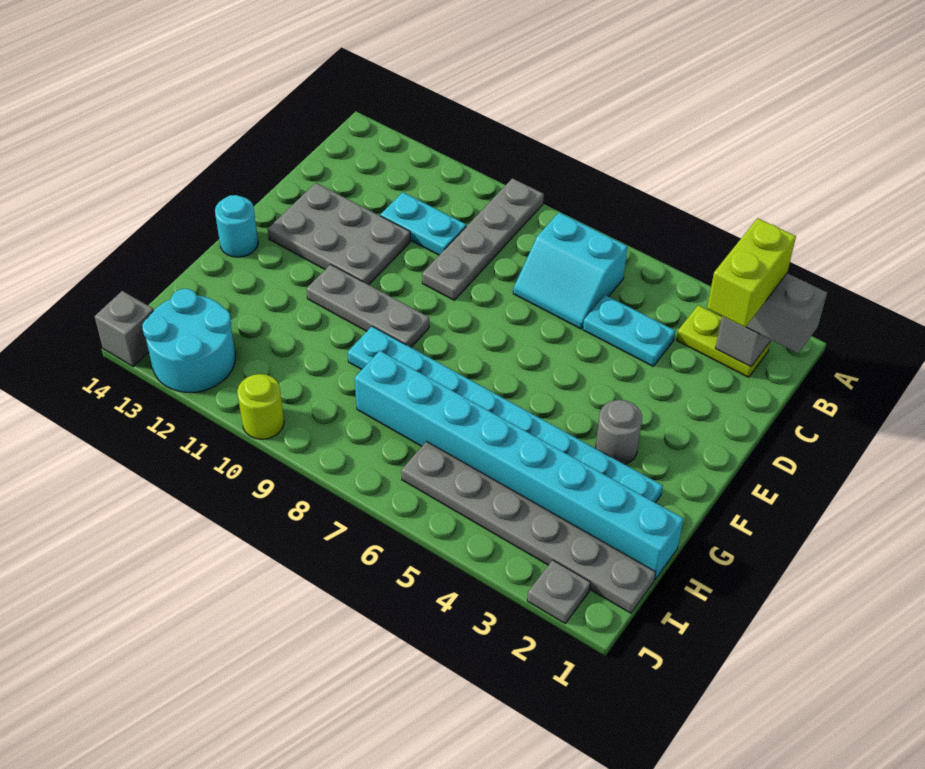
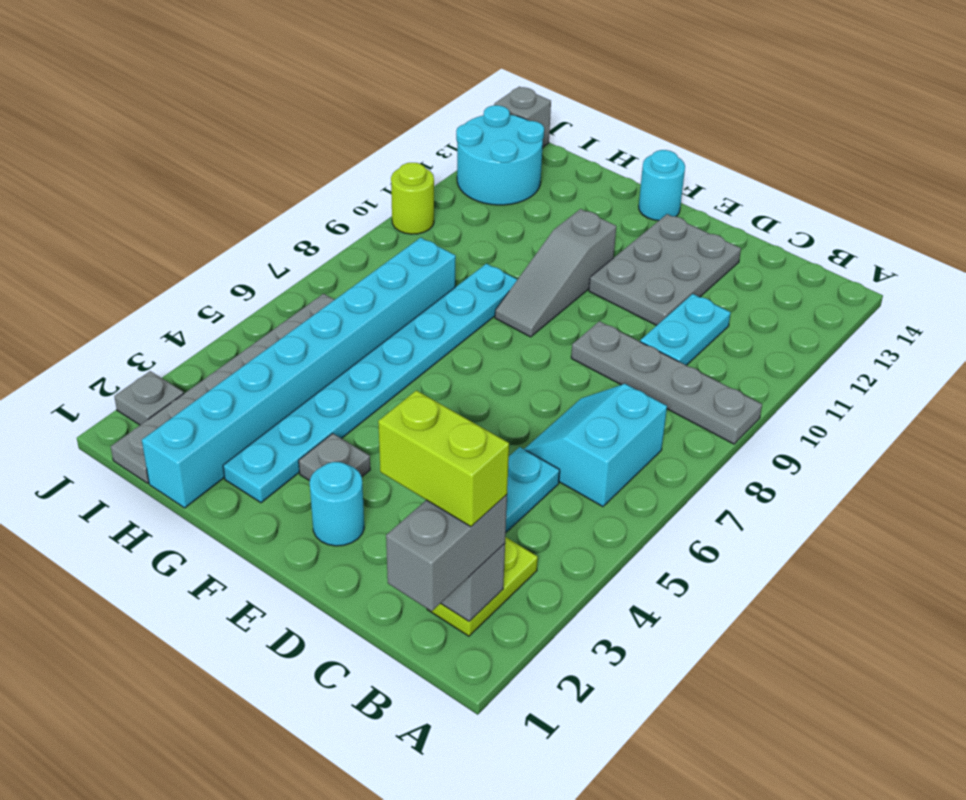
none -> cyan 1x1 round brick [310,462,364,546]
grey 1x1 round brick [596,400,642,464] -> grey 1x1 plate [299,433,370,481]
grey 1x3 plate [306,264,429,347] -> grey 1x3 slope [495,209,616,337]

